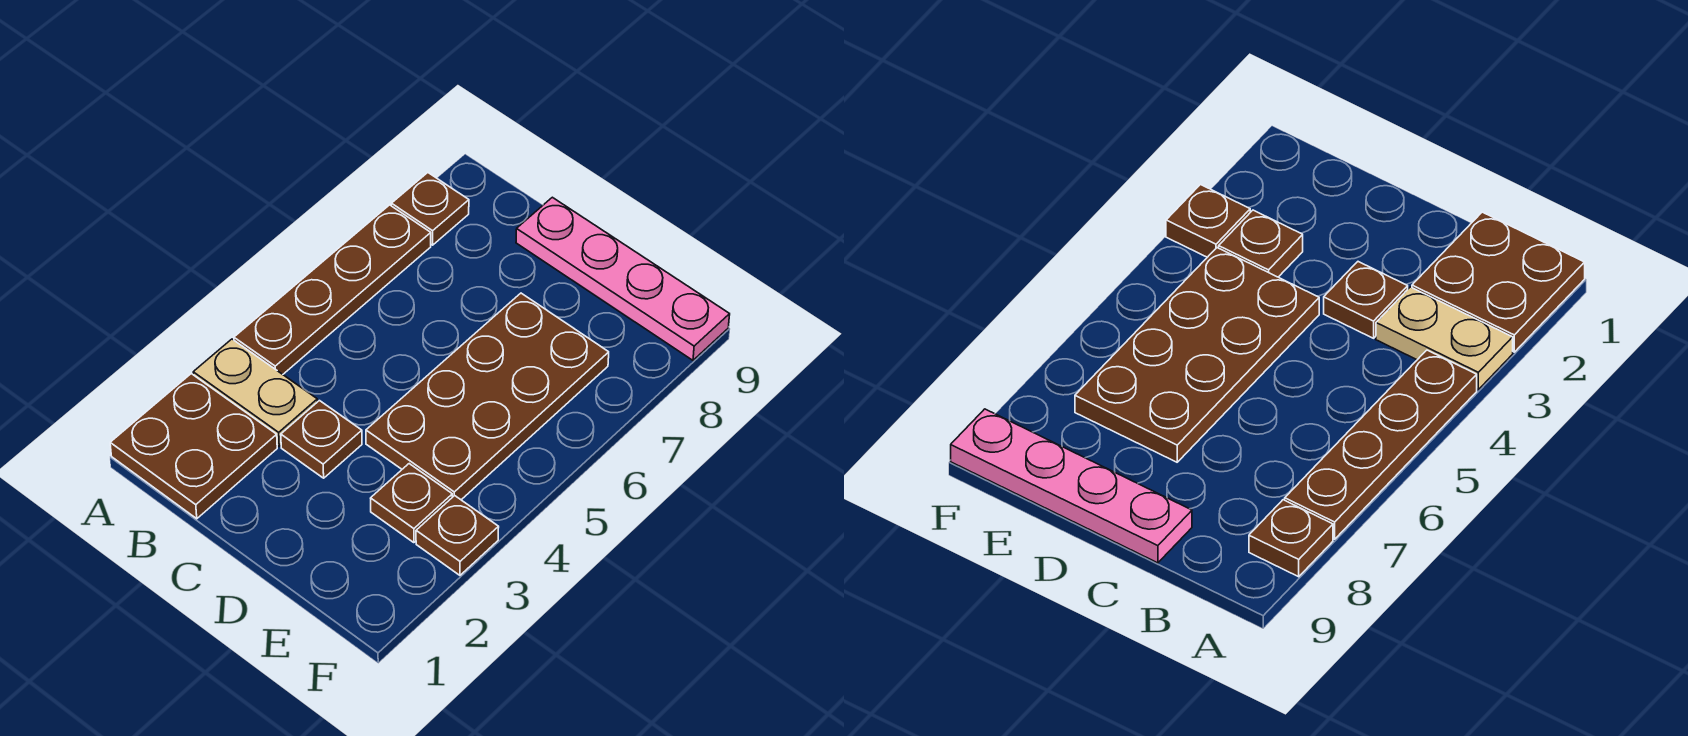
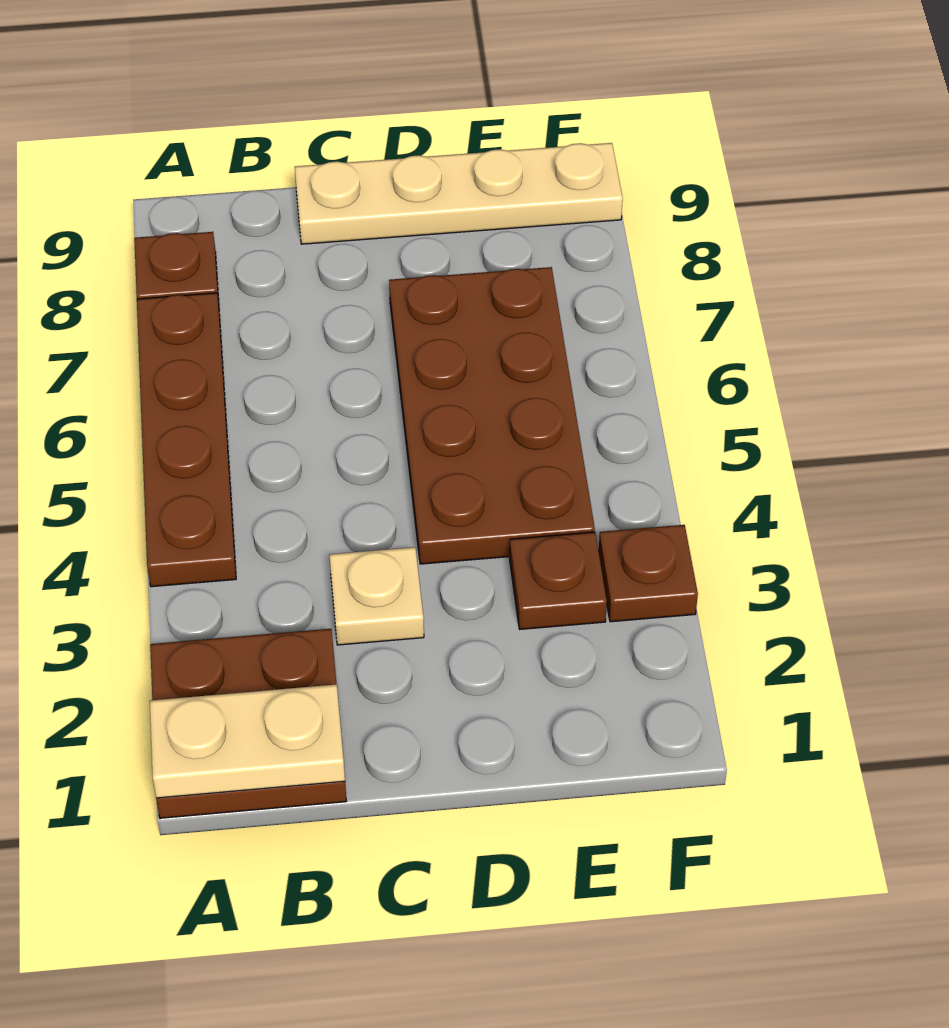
tan 1x2 plate [193,339,317,446] -> tan 1x2 plate moved to [150,684,345,798]
brown 1x1 plate [281,401,362,478] -> tan 1x1 plate [329,547,424,645]
pink 1x4 plate [516,197,730,360] -> tan 1x4 plate [295,143,623,244]

